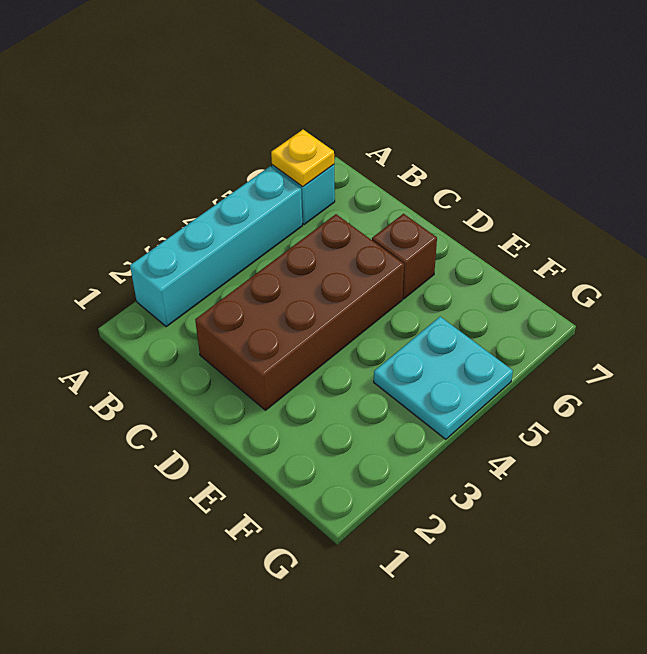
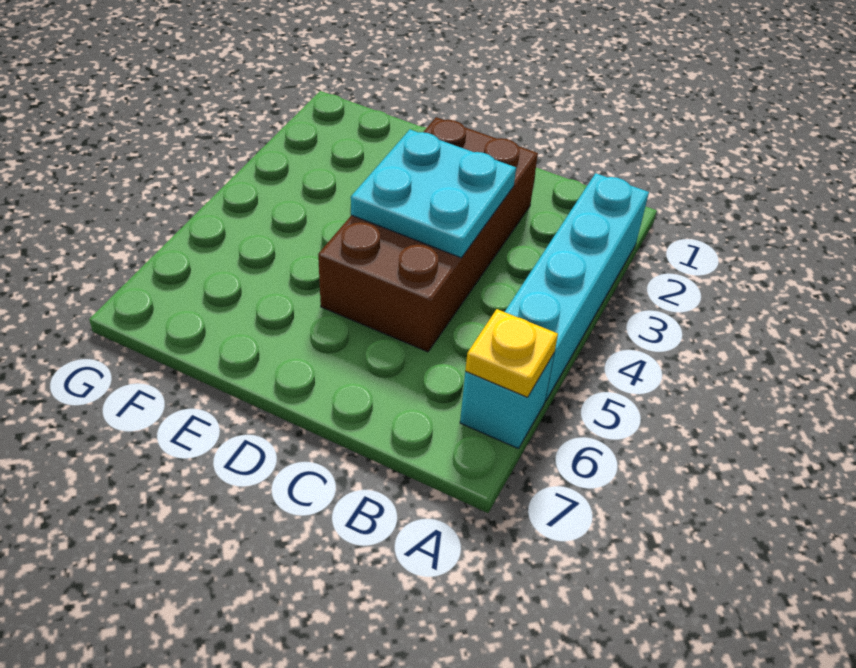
brown 1x1 brick [372,214,437,299] -> none
cyan 2x2 plate [374,317,513,439] -> cyan 2x2 plate moved to [351,130,516,258]

